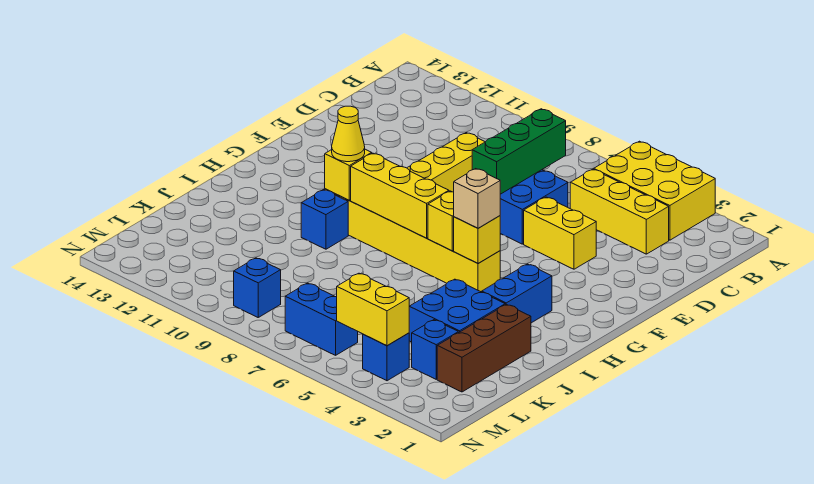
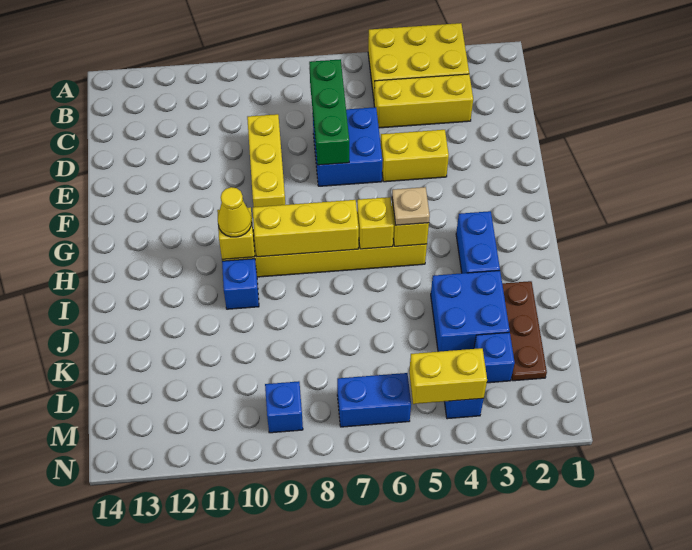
tan 1x1 brick [454,169,500,228] -> tan 1x1 plate [392,187,430,225]
brown 1x3 brick [437,304,531,392] -> brown 1x3 plate [502,281,547,381]

